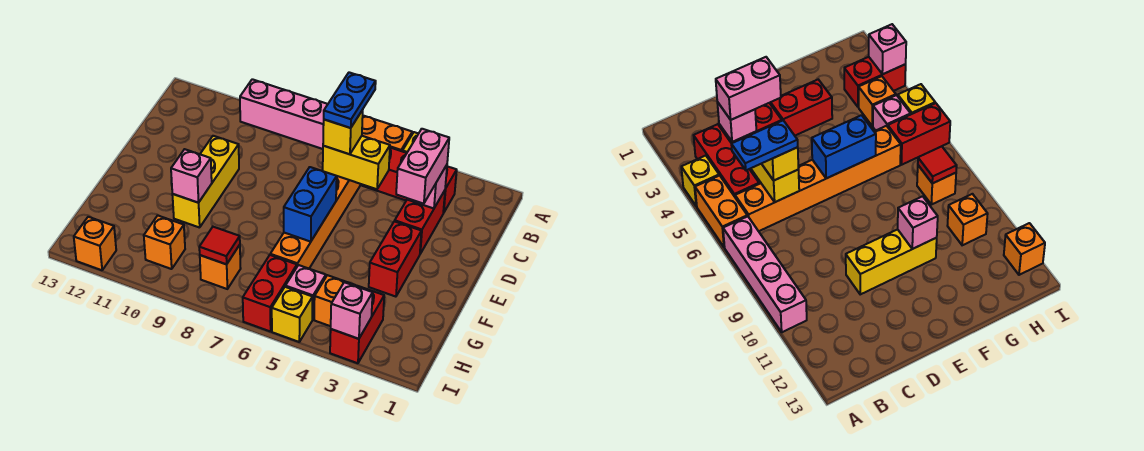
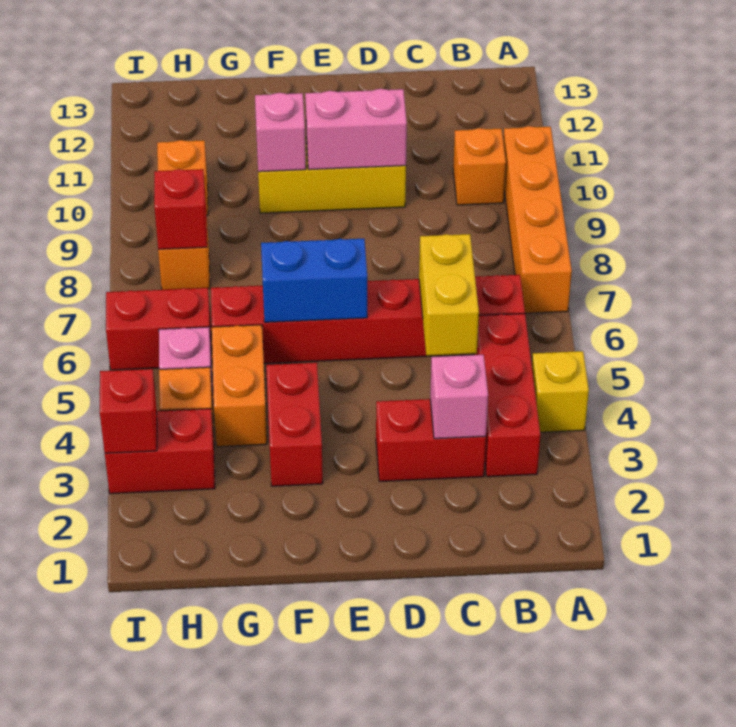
orange 1x2 brick [362,116,412,151] -> orange 1x2 brick moved to [212,325,267,447]
pink 1x4 brick [240,79,328,149] -> orange 1x4 brick [503,126,572,313]
orange 1x6 brick [270,176,361,268] -> red 1x6 brick [211,275,525,363]
blue 1x2 plate [324,72,376,128] -> none
pink 1x2 brick [396,129,449,204] -> pink 1x2 brick moved to [305,89,407,170]
yellow 1x1 brick [323,110,363,154] -> none
red 1x2 brick [369,221,421,297] -> red 1x2 brick turned to [266,363,323,486]
red 1x1 tile [199,227,240,264] -> red 1x1 brick [154,169,207,250]
pink 1x1 brick [331,282,373,339] -> red 1x1 brick [100,369,157,453]
yellow 1x1 brick [272,287,313,342] -> none
orange 1x1 brick [74,217,116,270] -> orange 1x1 brick moved to [453,128,506,205]

